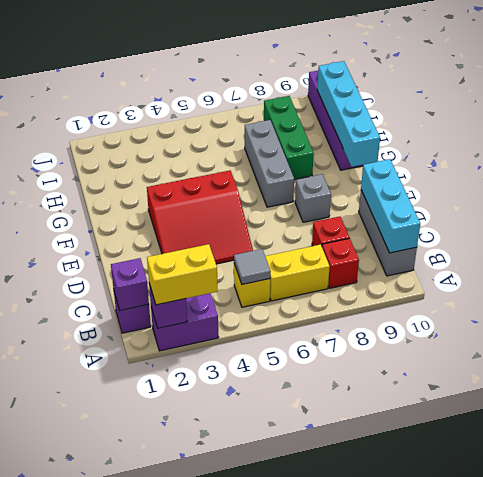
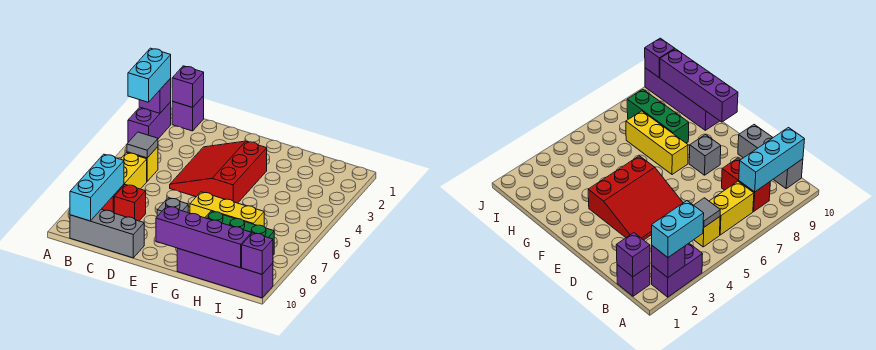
yellow 1x2 brick [147,244,218,305] -> cyan 1x2 brick [128,48,171,102]
cyan 1x3 brick [361,159,420,253] -> cyan 1x3 brick turned to [70,154,124,221]
grey 1x3 brick [245,120,294,207] -> yellow 1x3 brick [190,192,264,226]
cyan 1x4 brick [317,61,380,167] -> purple 1x4 brick [156,206,252,268]
none -> purple 1x1 brick [242,233,273,274]

